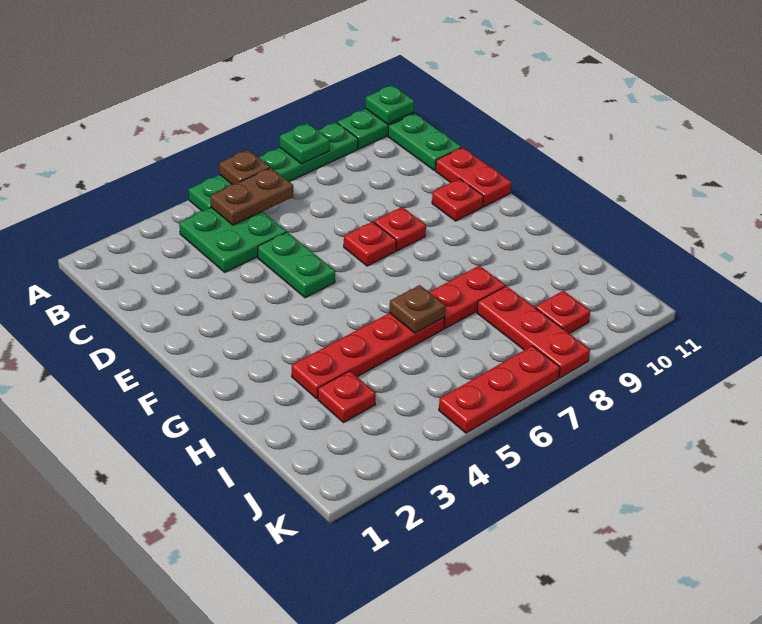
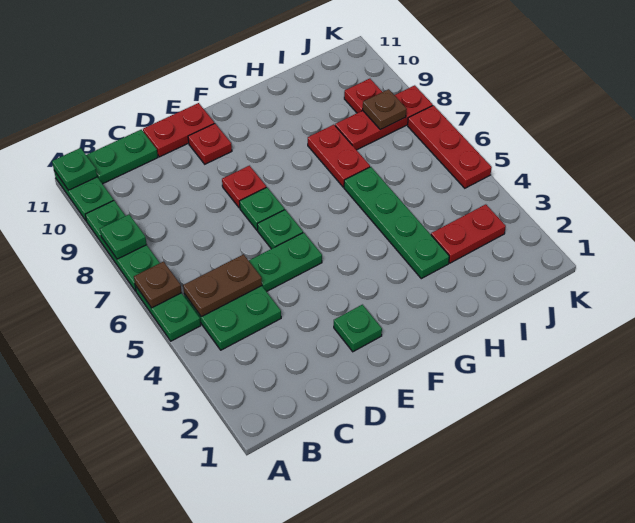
brown 1x2 plate [211,168,293,225] -> brown 1x2 plate turned to [183,254,262,317]
none -> green 1x1 plate [334,305,382,352]
none -> green 1x1 plate [257,210,303,249]
red 1x1 plate [344,222,396,266] -> green 1x1 plate [239,187,285,230]
red 1x4 plate [292,313,445,399] -> green 1x4 plate [344,167,449,279]
brown 1x1 plate [389,285,445,333] -> brown 1x1 plate moved to [363,89,407,130]
red 1x1 plate [318,371,376,423] -> red 1x2 plate [431,204,506,263]

